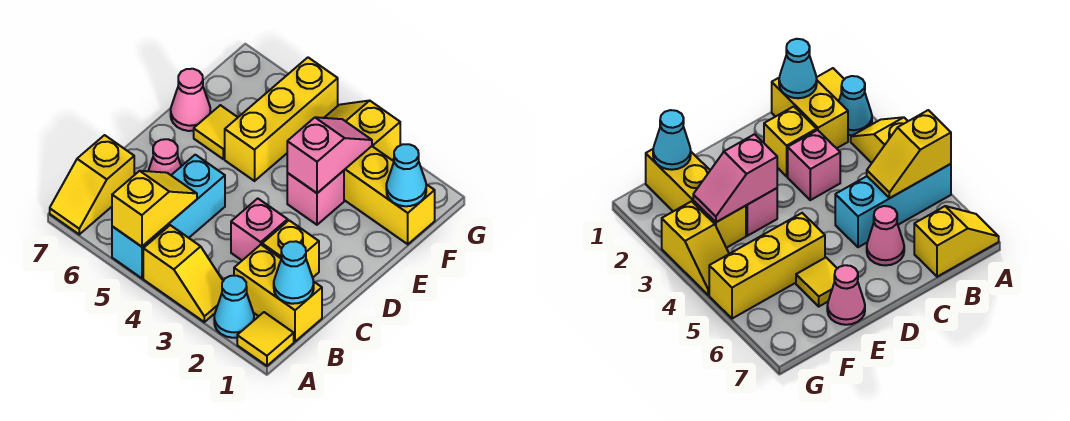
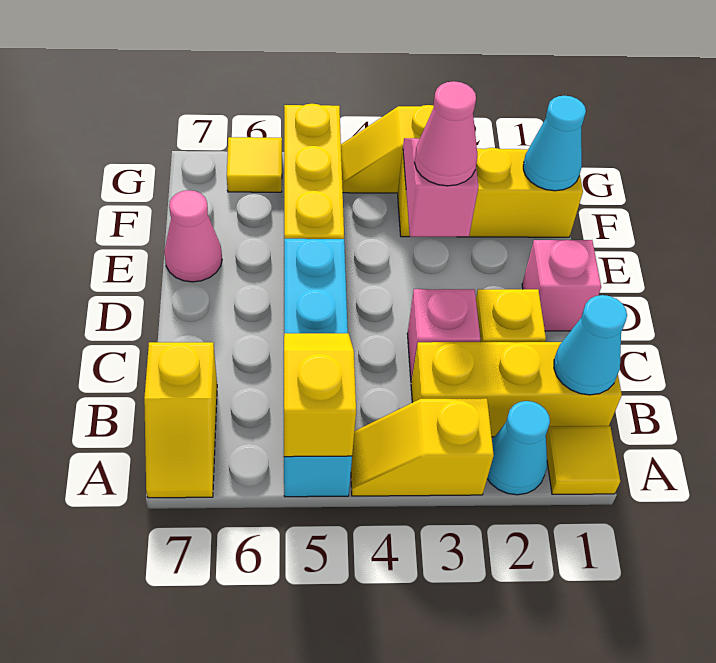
yellow 1x2 slope [143,225,223,322] -> yellow 1x2 slope turned to [351,398,494,496]
cyan 1x3 brick [112,155,225,278] -> cyan 1x4 brick [284,239,352,497]
yellow 1x2 brick [234,245,322,342] -> yellow 1x3 brick [411,342,622,437]
pink 1x1 cone [148,139,181,175] -> pink 1x1 cone moved to [414,81,477,186]
pink 1x1 brick [287,171,344,225] -> pink 1x1 brick moved to [522,240,601,331]
yellow 1x1 tile [194,105,238,159] -> yellow 1x1 tile moved to [227,137,282,192]

